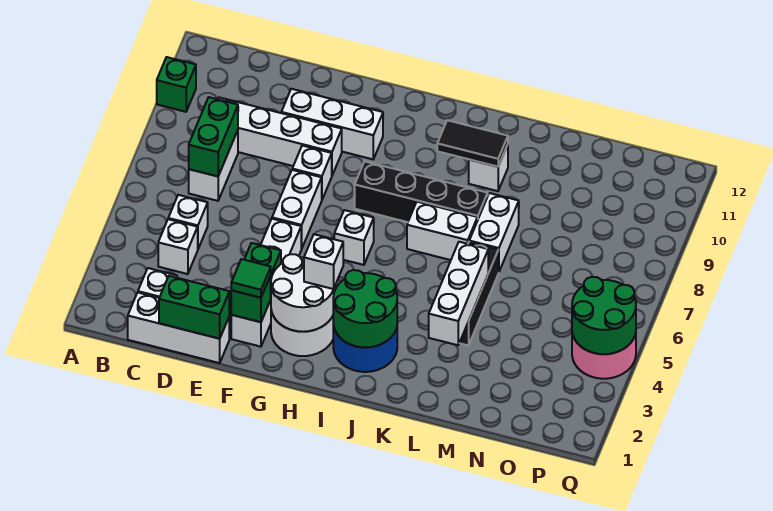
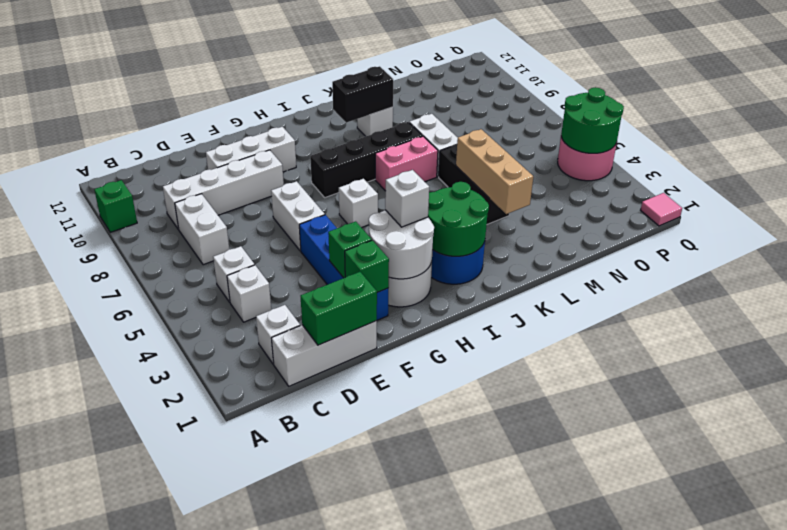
green 1x2 brick [189,97,238,176] -> none
white 1x4 brick [231,219,301,347] -> blue 1x4 brick [299,215,388,320]
green 1x1 tile [231,259,271,298] -> none
white 1x1 brick [292,146,332,199] -> none
white 1x2 brick [407,202,477,260] -> pink 1x2 brick [375,136,438,191]
black 1x2 tile [437,120,508,167] -> black 1x2 brick [332,66,393,123]
white 1x3 brick [429,242,488,345] -> tan 1x3 brick [456,129,533,214]
none -> pink 1x1 tile [641,193,682,226]

